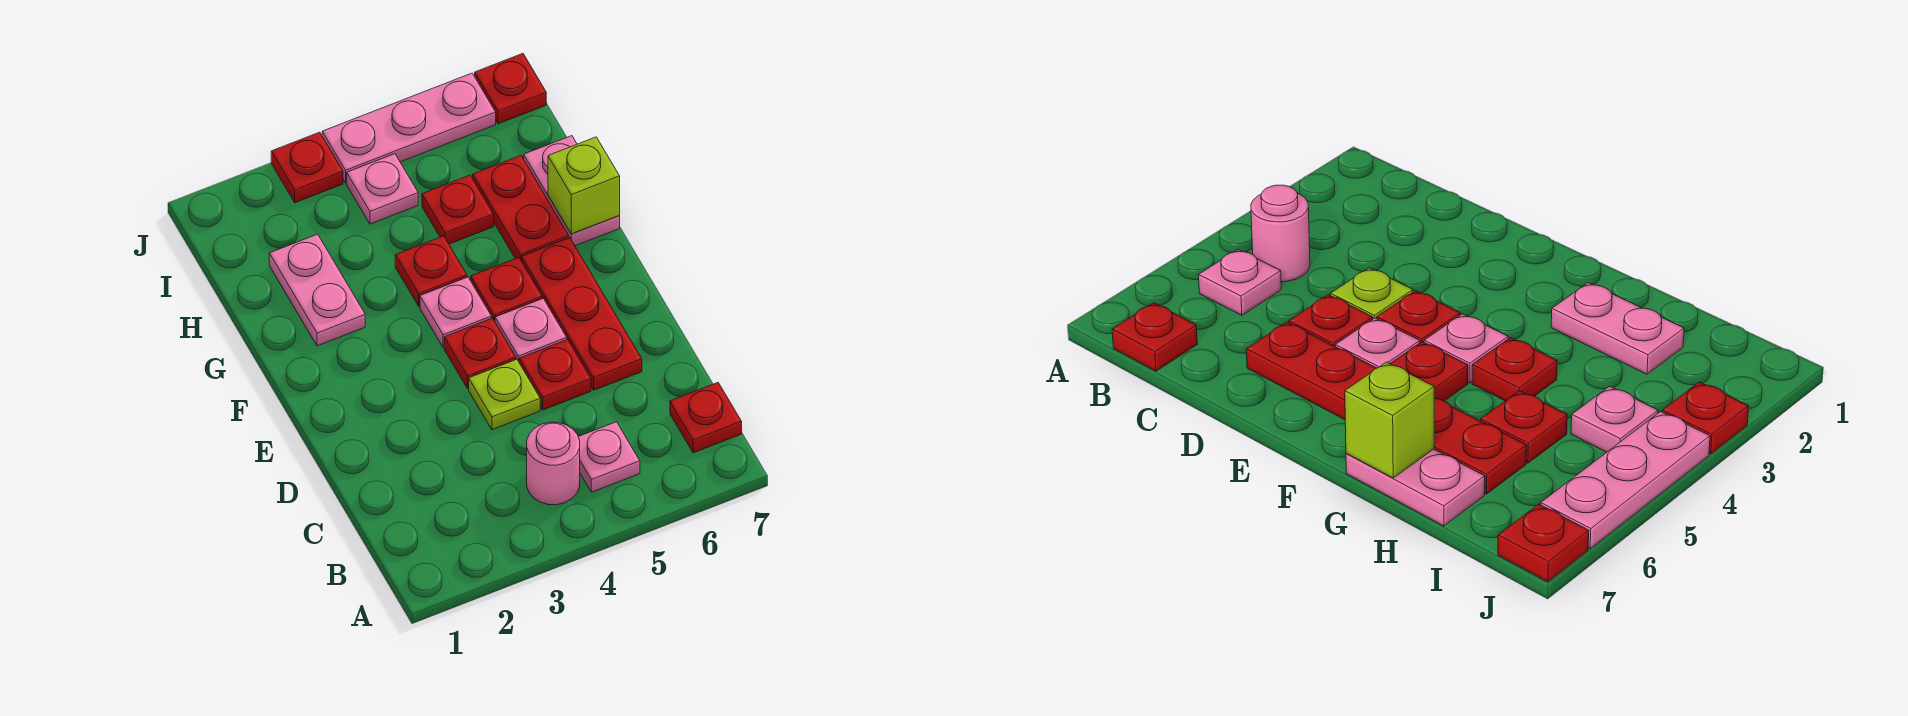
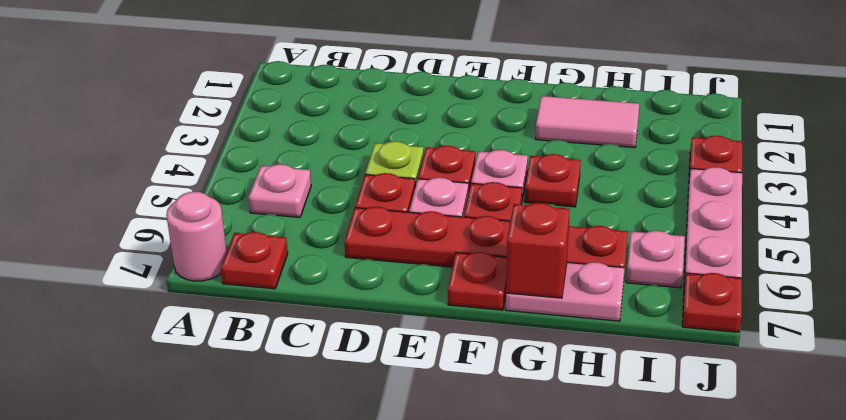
pink 1x1 round brick [527,422,580,505] -> pink 1x1 round brick moved to [166,192,227,281]
pink 1x2 plate [269,234,365,346] -> pink 1x2 tile [536,96,639,148]
lime 1x1 brick [548,137,620,234] -> red 1x1 brick [506,203,570,298]
red 1x1 plate [422,175,494,244] -> red 1x1 plate moved to [448,252,507,310]
pink 1x1 plate [347,154,418,224] -> pink 1x1 plate moved to [626,231,685,288]

